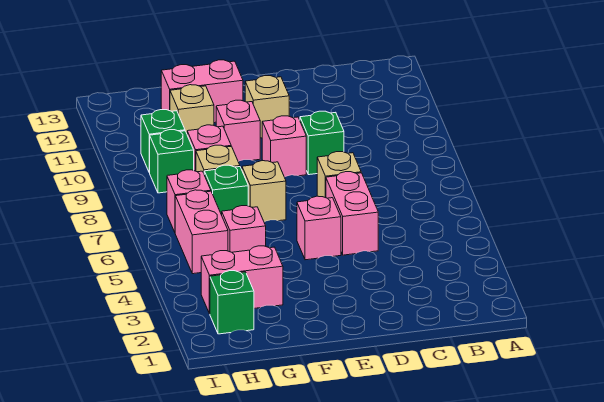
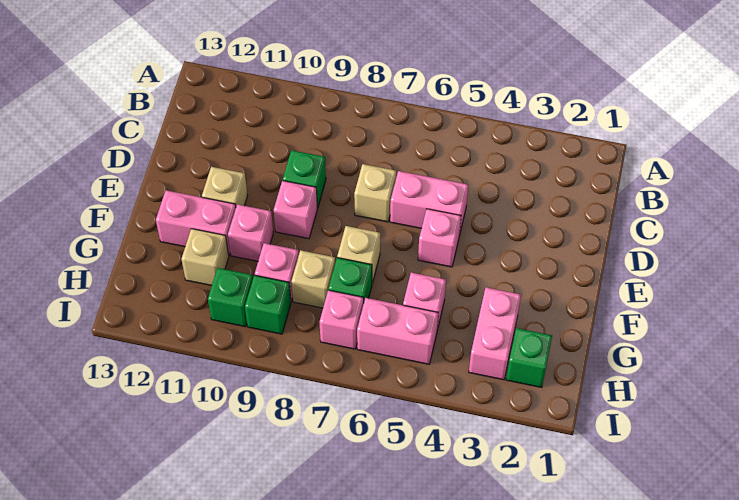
pink 1x2 brick [161,60,243,123] -> pink 1x2 brick turned to [156,190,236,255]

